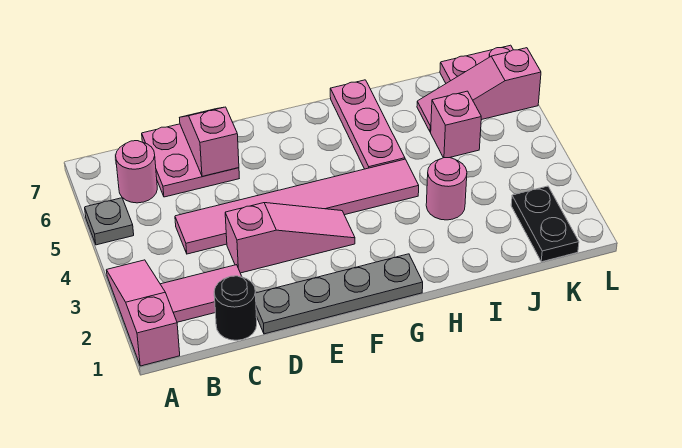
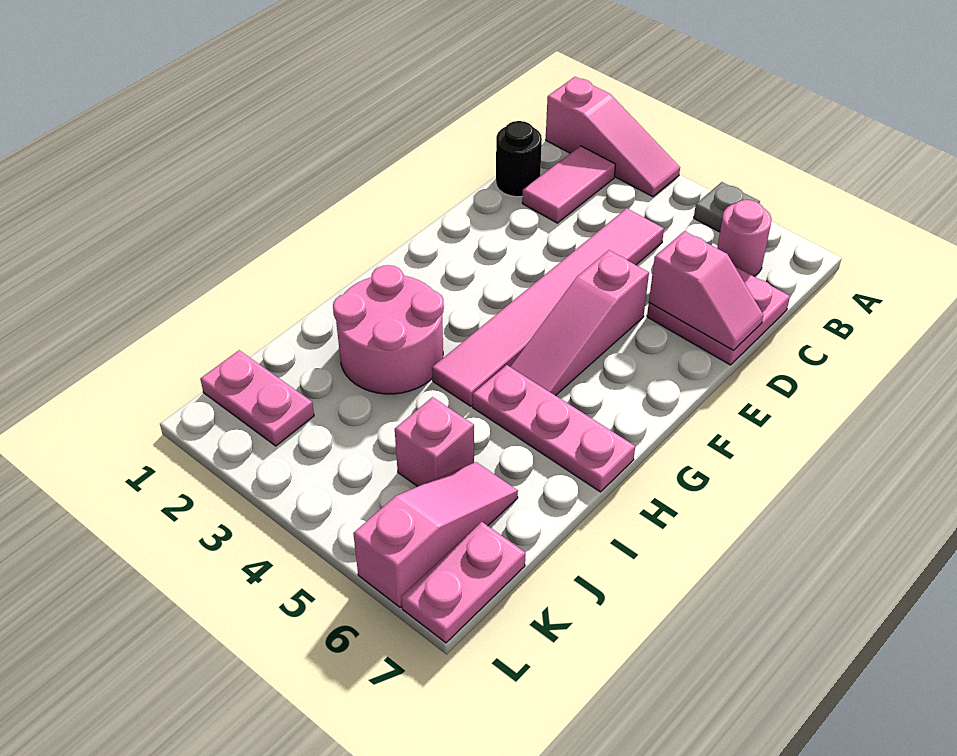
grey 1x4 plate [256,254,423,334] -> none
pink 1x3 slope [225,203,355,273] -> pink 1x3 slope moved to [511,250,649,396]
pink 1x1 round brick [426,158,467,220] -> pink 2x2 round brick [333,265,444,394]
black 1x2 plate [511,186,579,262] -> pink 1x2 plate [200,350,314,446]

